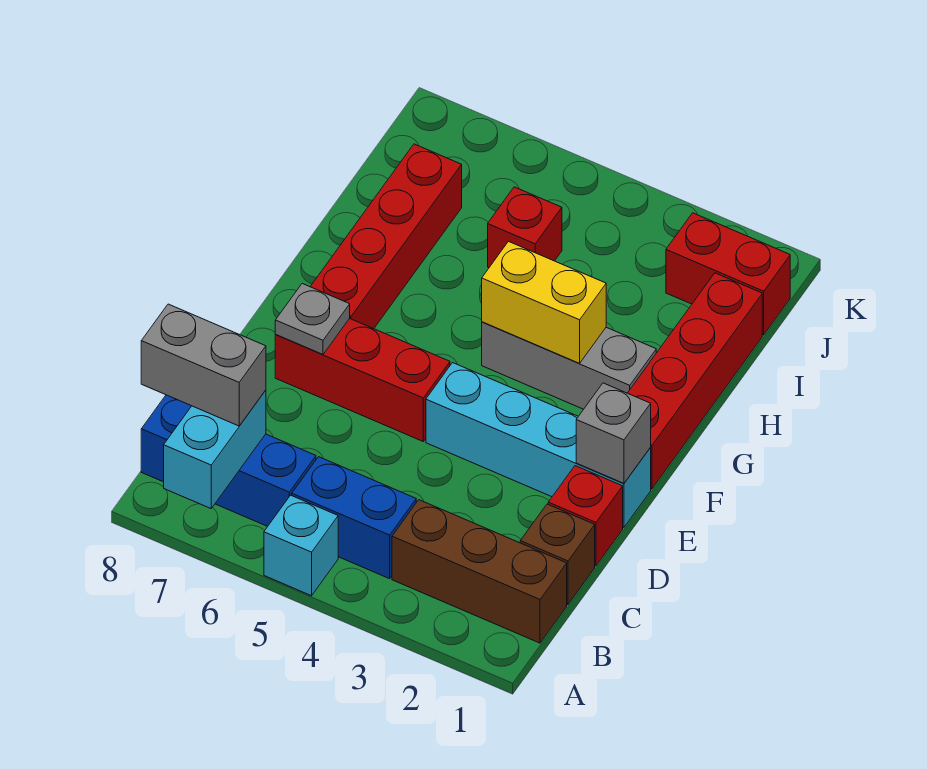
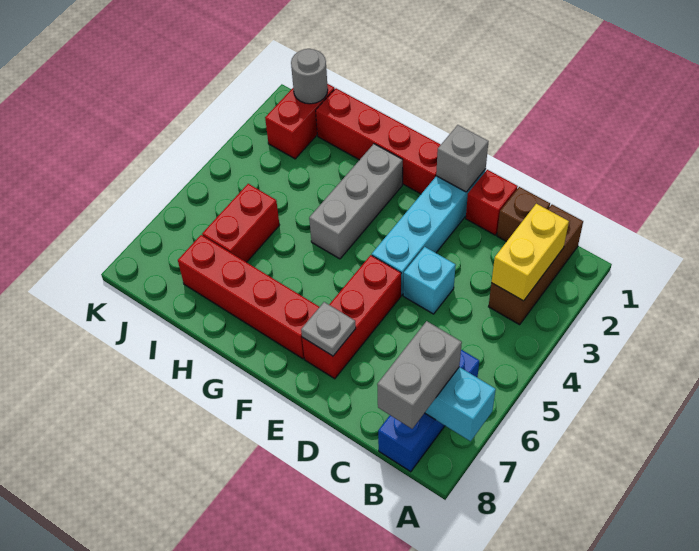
cyan 1x1 brick [264,495,338,596] -> cyan 1x1 brick moved to [403,247,456,314]
blue 1x2 brick [292,457,416,579] -> none
yellow 1x2 brick [482,242,606,363] -> yellow 1x2 brick moved to [492,204,569,301]
red 1x1 brick [488,187,562,268] -> red 1x2 brick [202,184,279,262]
none -> grey 1x1 round brick [291,49,328,104]

